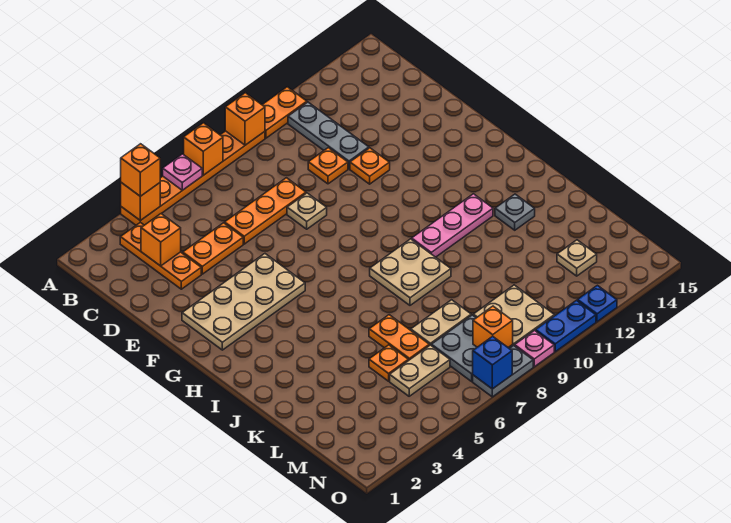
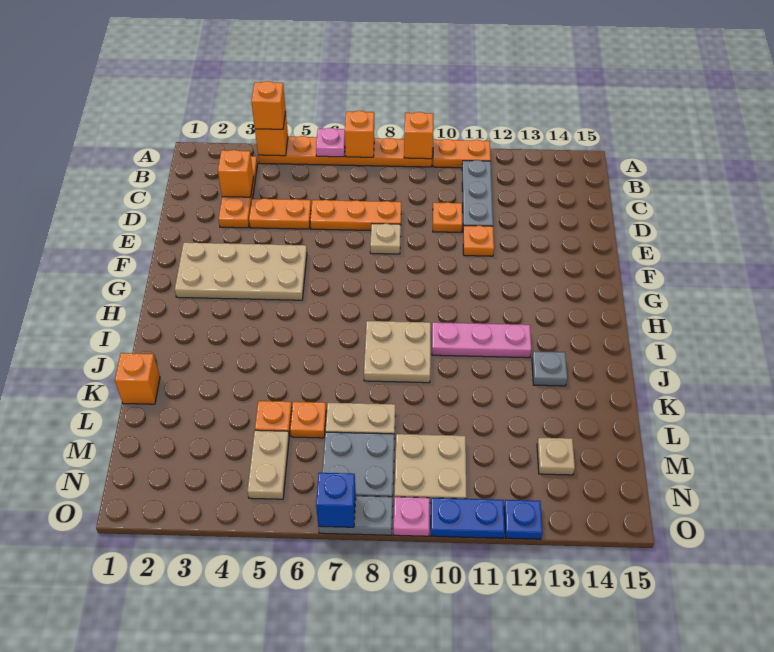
orange 1x2 plate [369,315,429,361] -> orange 1x1 plate [290,402,326,438]
tan 1x2 plate [390,345,450,396] -> tan 1x2 plate turned to [247,430,289,499]
orange 1x1 brick [473,306,513,347] -> orange 1x1 brick moved to [115,353,160,404]

